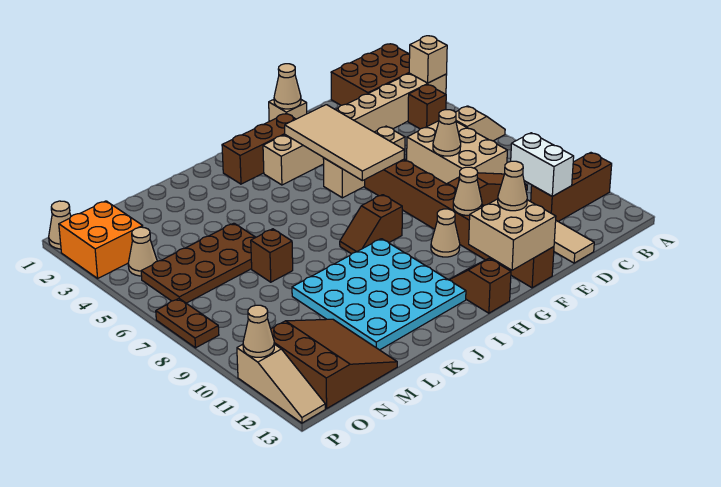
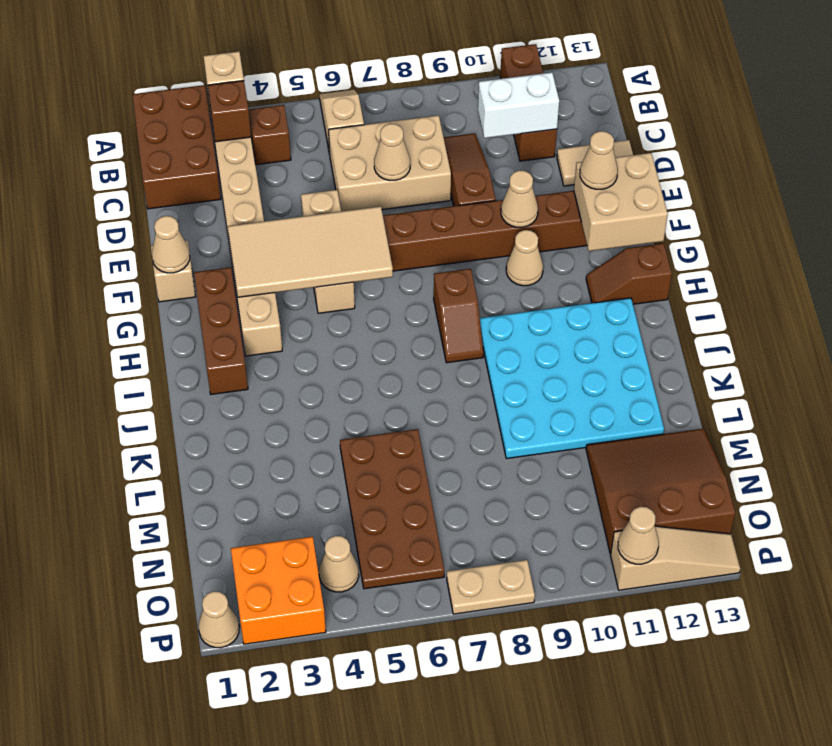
brown 1x1 brick [251,229,293,282] -> brown 1x1 brick moved to [208,81,251,142]
brown 1x2 plate [156,299,219,348] -> tan 1x2 plate [447,560,535,614]

